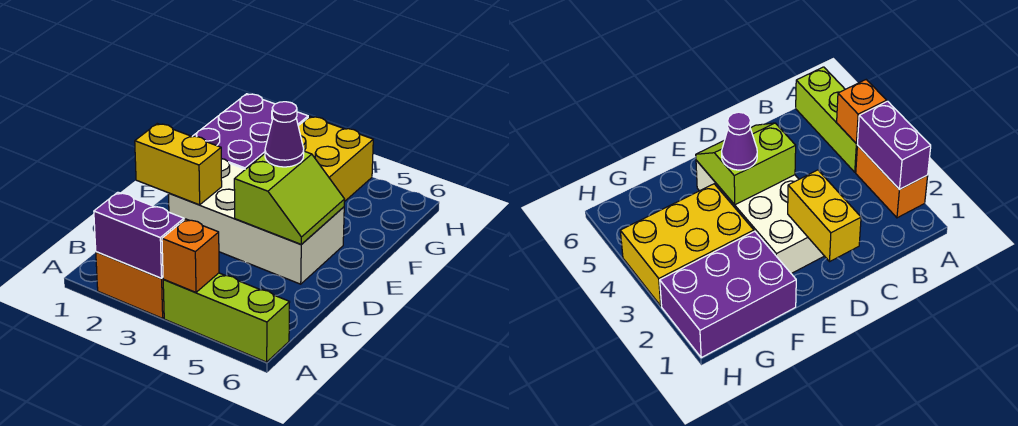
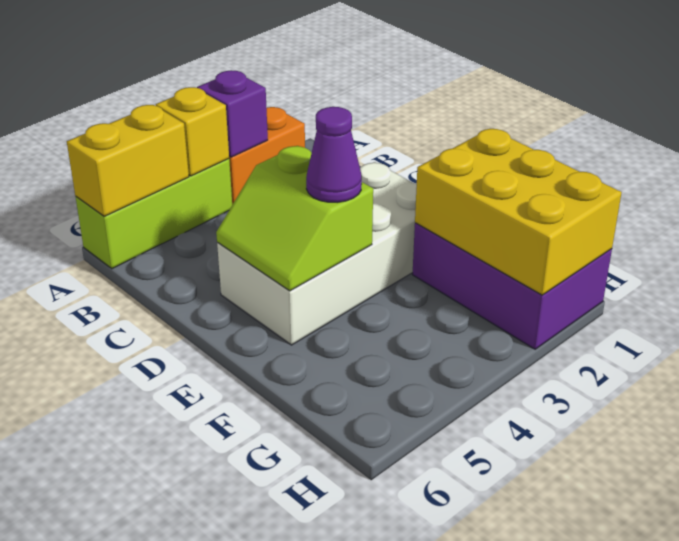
purple 1x2 brick [94,192,184,278] -> purple 1x1 brick [197,70,268,157]
orange 1x1 brick [162,219,219,293] -> yellow 1x1 brick [156,87,229,176]
yellow 1x2 brick [135,124,222,205] -> yellow 1x2 brick moved to [67,105,189,216]
yellow 2x3 brick [298,117,373,202] -> yellow 2x3 brick moved to [415,129,622,295]

